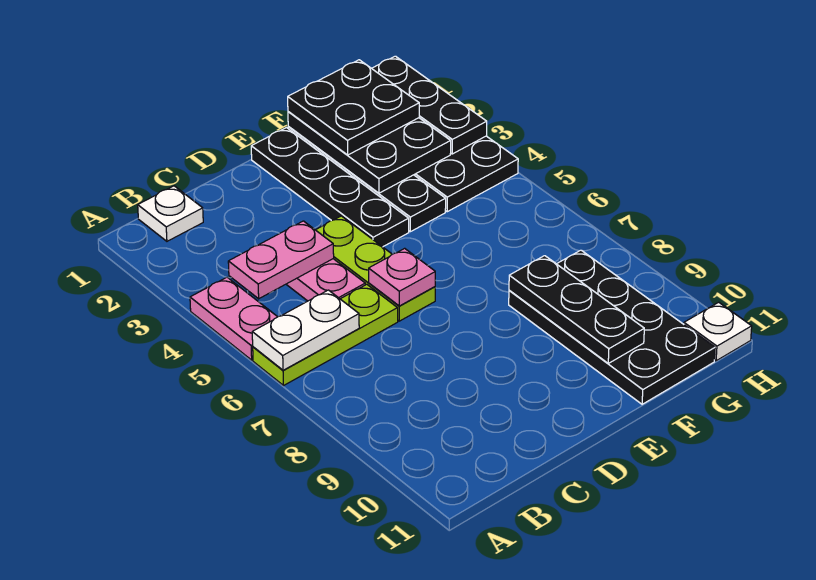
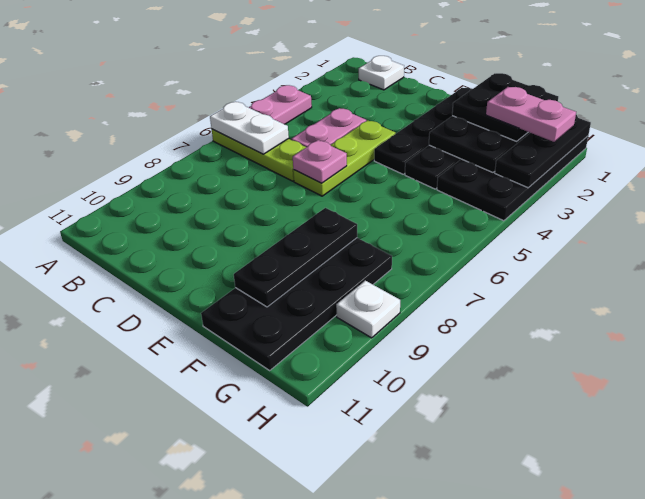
pink 1x2 plate [228,221,334,299] -> pink 1x2 plate moved to [486,87,576,142]
white 1x1 plate [684,302,752,361] -> white 1x1 plate moved to [336,281,400,338]

